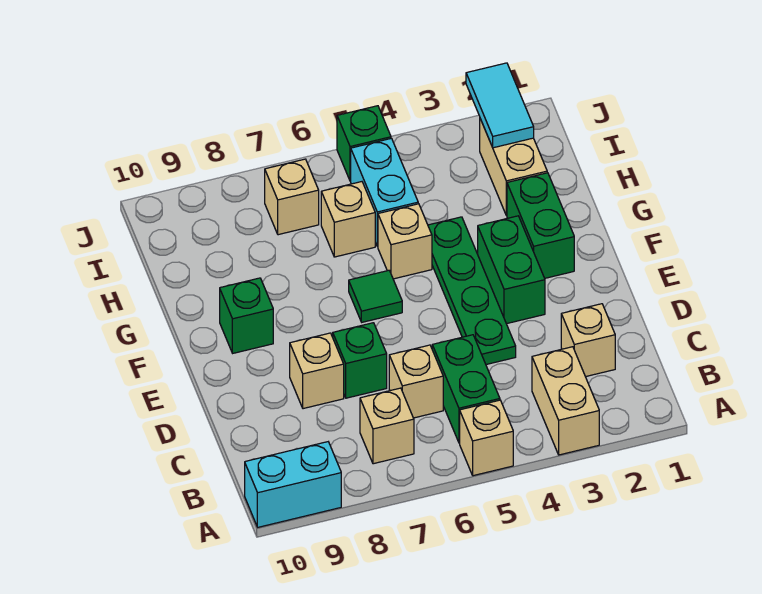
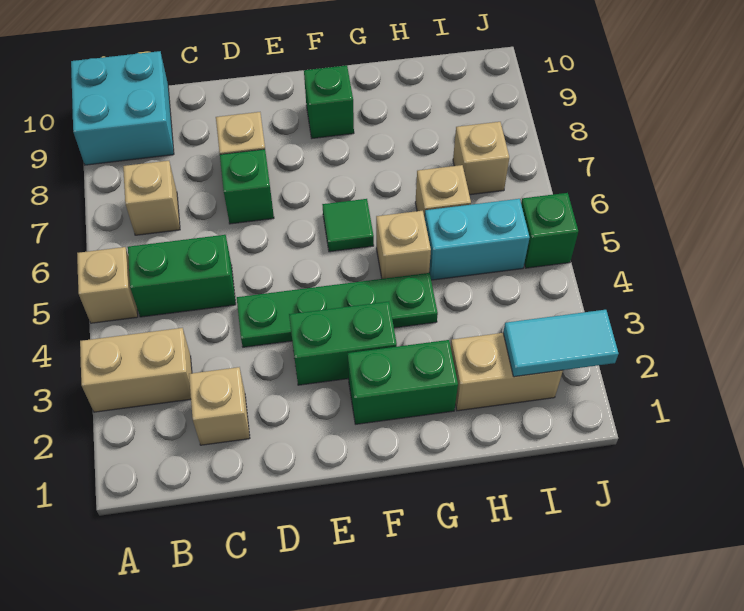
cyan 1x2 brick [245,442,341,527] -> cyan 2x2 brick [71,51,174,165]
tan 1x1 brick [389,345,443,418] -> none

